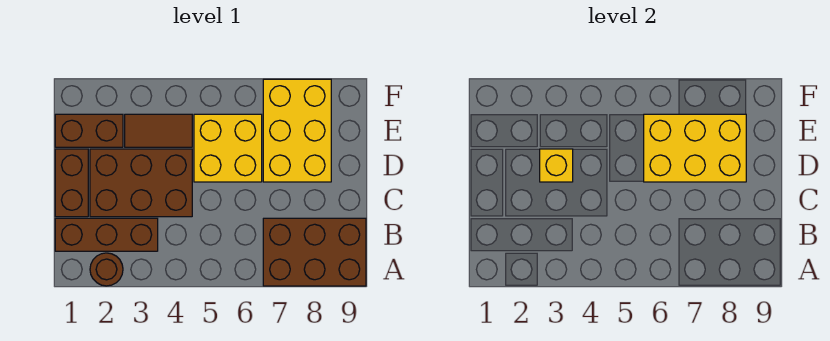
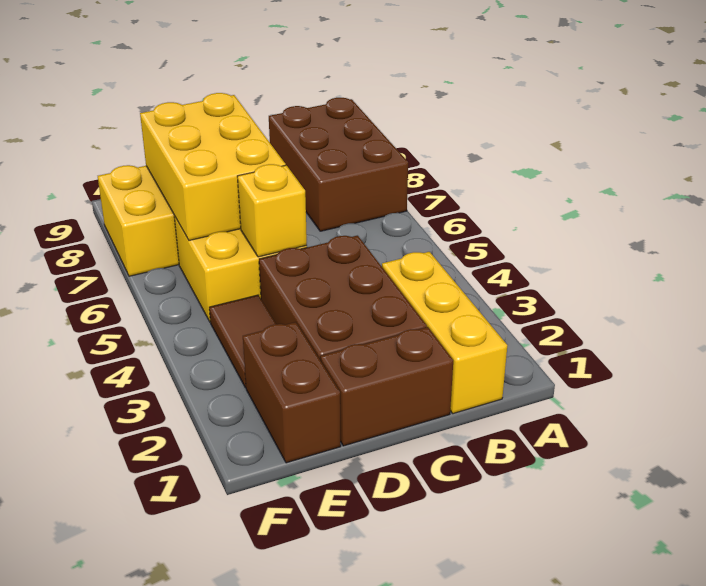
brown 1x1 round brick [90,253,123,286] -> none
brown 1x3 brick [55,218,158,251] -> yellow 1x3 brick [382,252,507,414]
yellow 1x1 brick [540,149,573,182] -> yellow 1x1 brick moved to [237,164,307,257]

